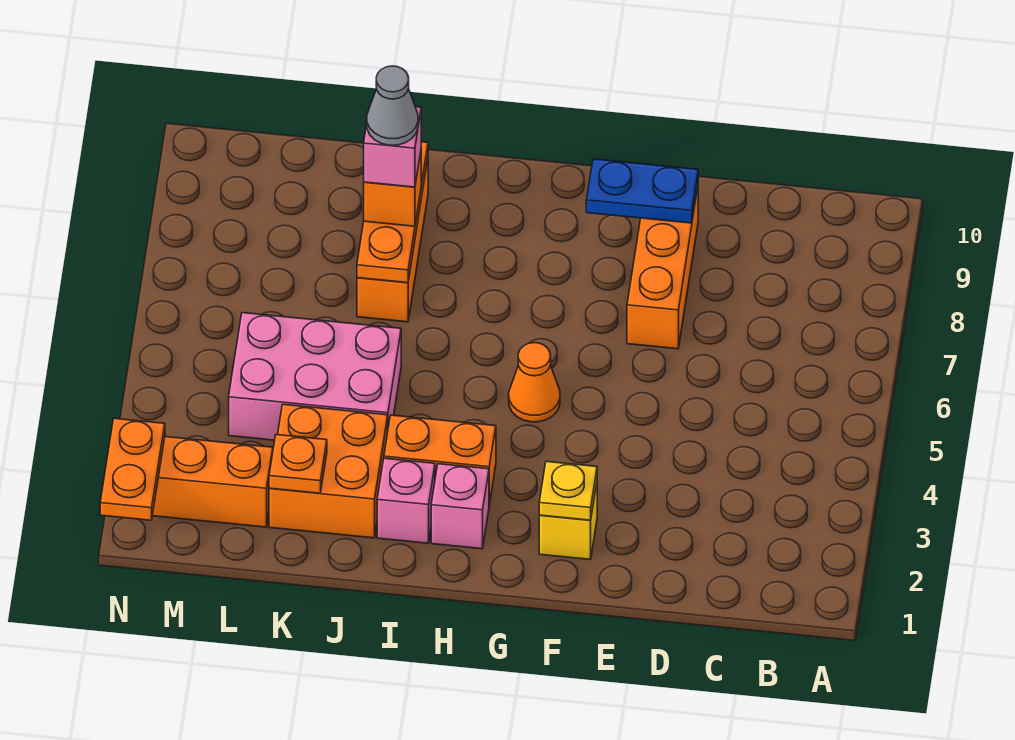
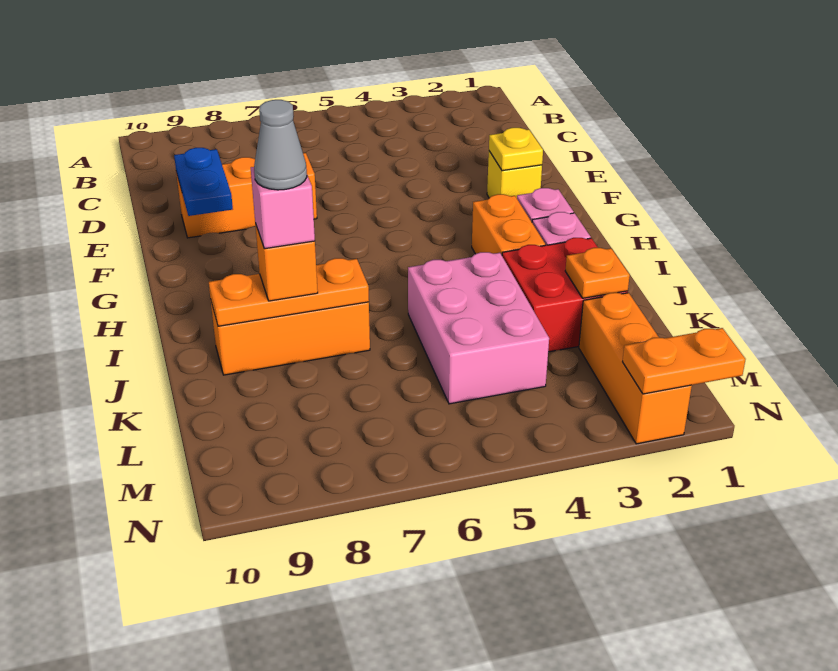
orange 1x1 cone [509,343,560,422] -> none
orange 2x2 brick [269,404,388,538] -> red 2x2 brick [502,238,628,352]

